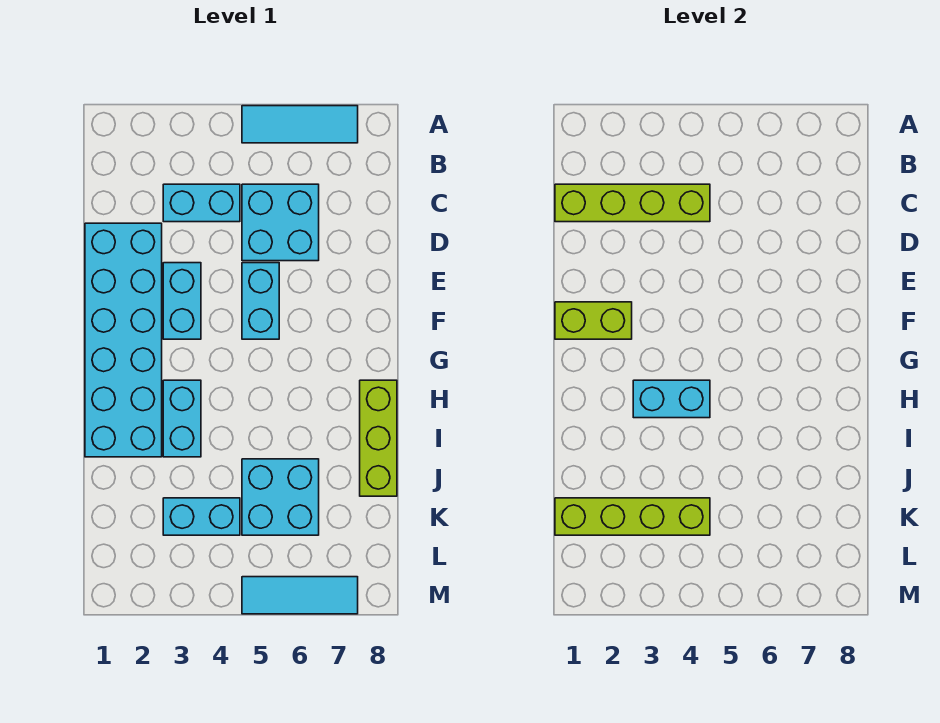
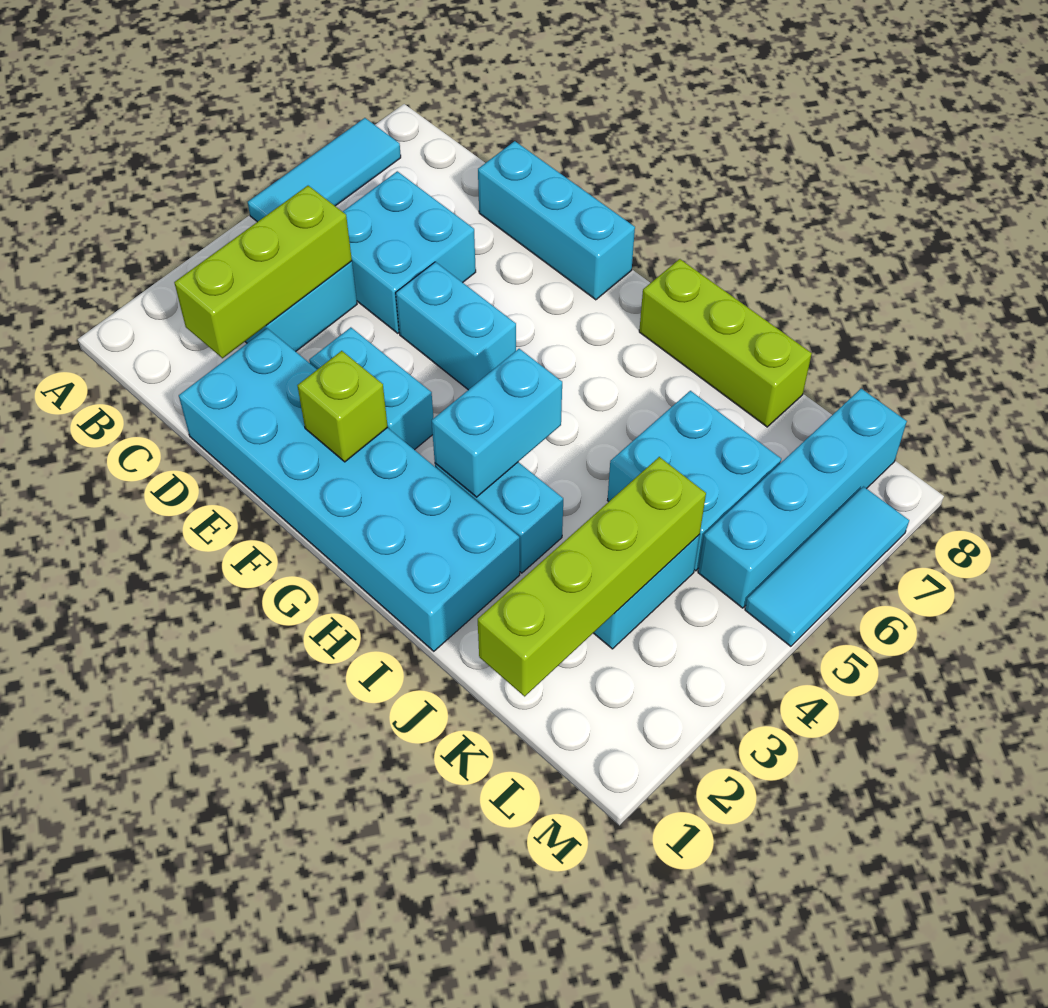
lime 1x4 brick [555,184,710,222] -> lime 1x3 brick [174,186,352,358]
none -> cyan 1x3 brick [478,141,635,300]
lime 1x2 brick [555,302,632,339] -> lime 1x1 brick [297,351,388,462]
none -> cyan 1x4 brick [698,389,907,608]

